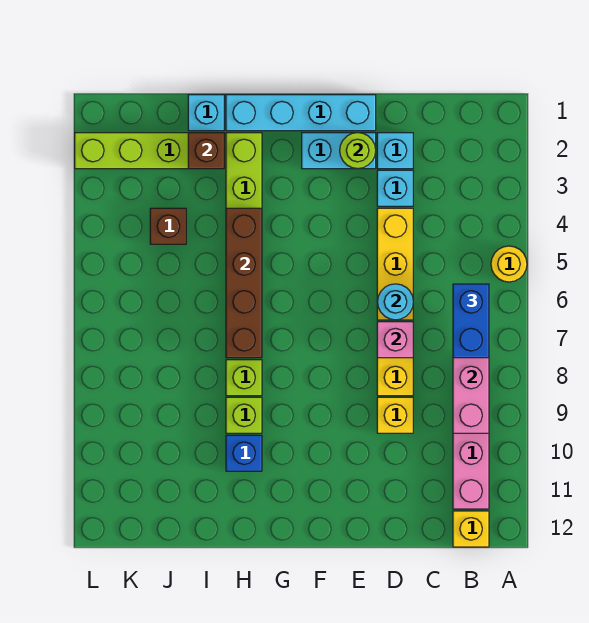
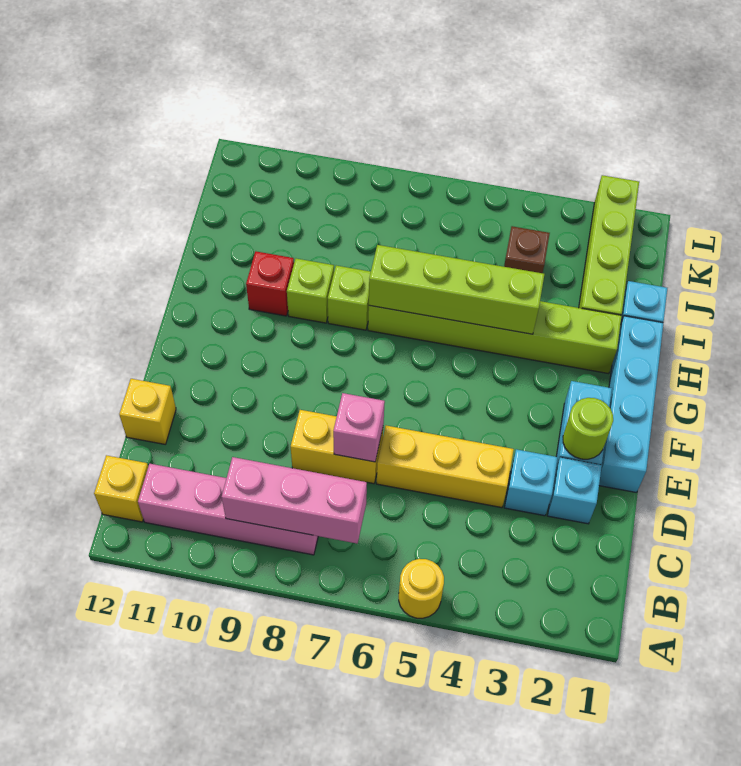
blue 1x2 brick [453,284,489,358] -> none
cyan 1x1 round brick [377,284,413,320] -> none
yellow 1x1 brick [377,397,413,433] -> yellow 1x1 brick moved to [119,379,176,444]
brown 1x4 brick [226,208,262,358] -> lime 1x4 brick [369,245,544,334]
blue 1x1 brick [226,435,262,471] -> red 1x1 brick [246,251,294,316]
brown 1x1 brick [188,133,224,169] -> none

